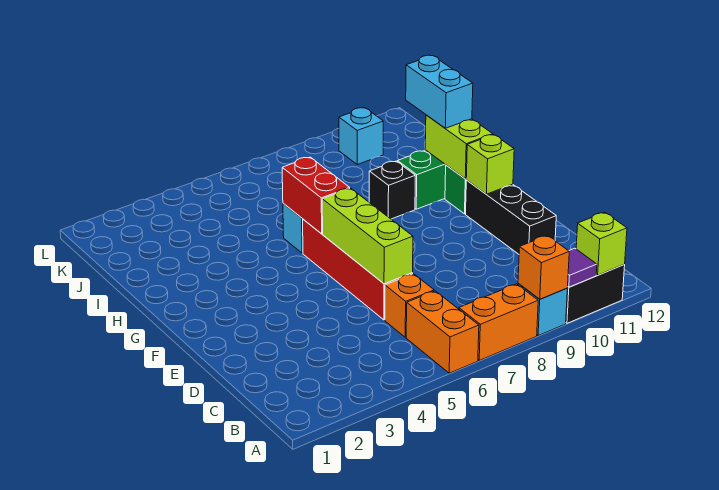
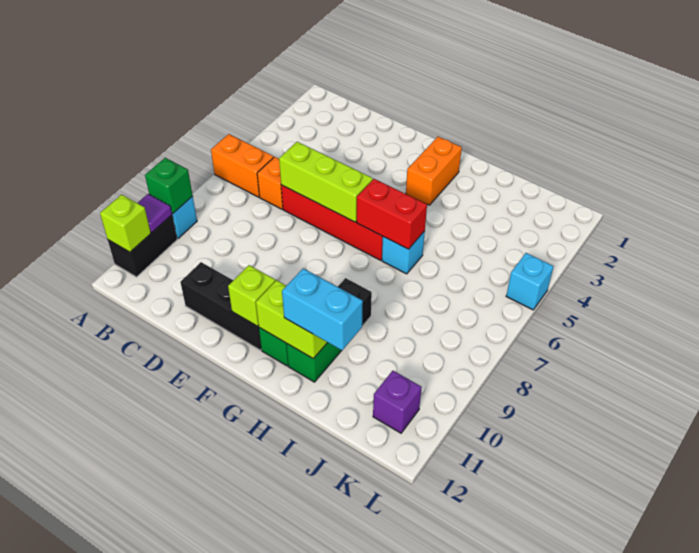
orange 1x2 brick [459,284,538,360] -> orange 1x2 brick moved to [406,137,462,205]
orange 1x1 brick [518,235,569,299] -> green 1x1 brick [145,158,193,213]
cyan 1x1 brick [339,108,383,164] -> cyan 1x1 brick moved to [506,253,553,310]
none -> purple 1x1 brick [373,371,422,433]

